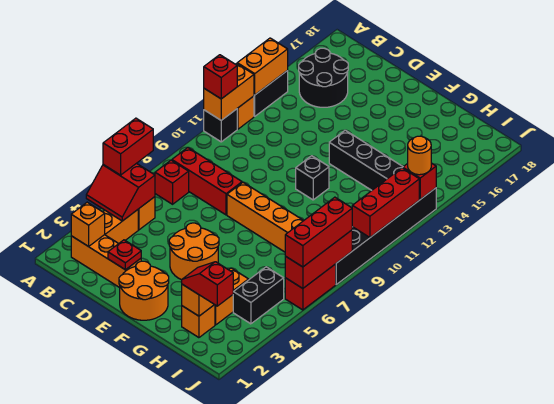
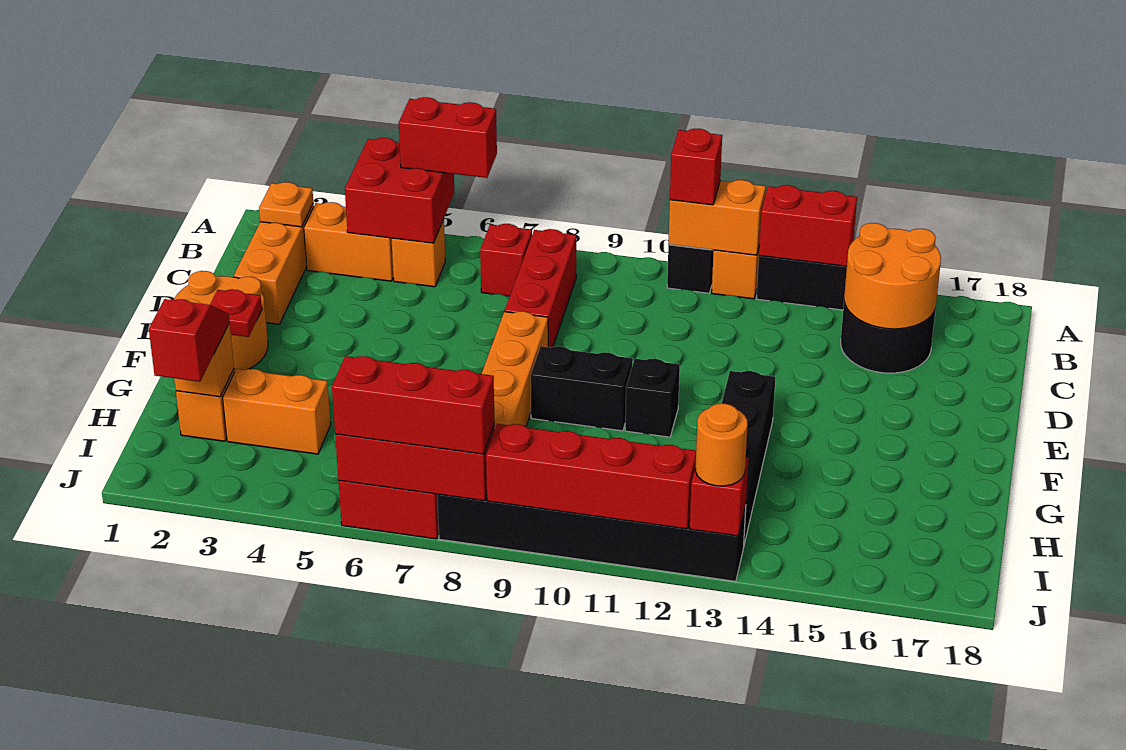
red 2x2 slope [86,163,155,221] -> red 2x2 brick [345,138,454,243]
orange 1x2 brick [237,38,288,95] -> red 1x2 brick [759,185,857,267]
orange 1x1 brick [71,202,105,247] -> orange 1x1 plate [259,182,313,227]
red 1x1 plate [108,240,141,270] -> red 1x1 plate moved to [210,289,262,337]
orange 2x2 round brick [169,223,219,280] -> orange 2x2 round brick moved to [844,223,941,329]
black 1x2 brick [233,267,284,324] -> black 1x2 brick moved to [531,346,632,431]
red 1x3 brick [352,168,419,237] -> red 1x4 brick [486,424,696,529]

